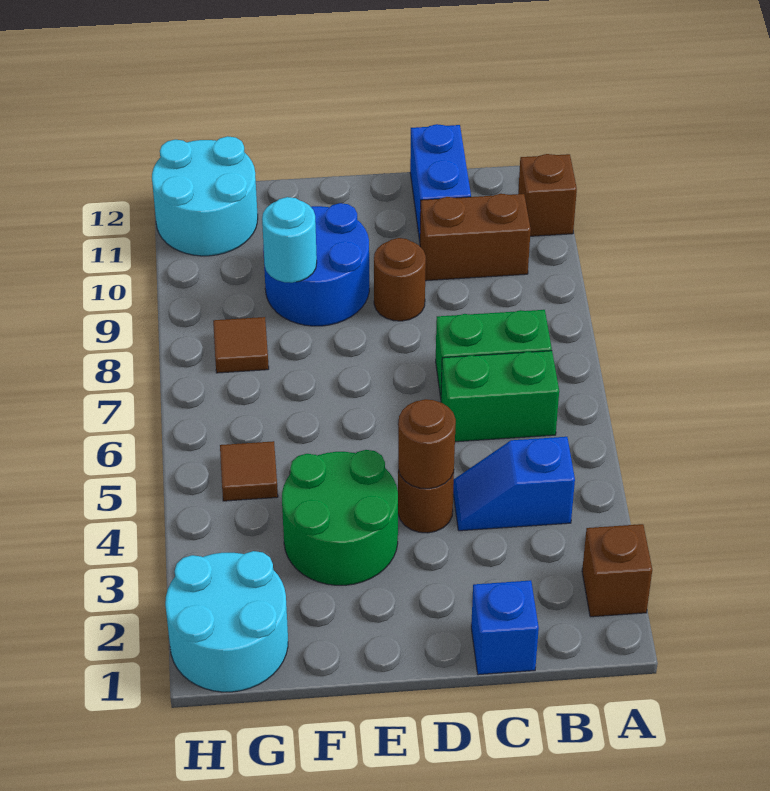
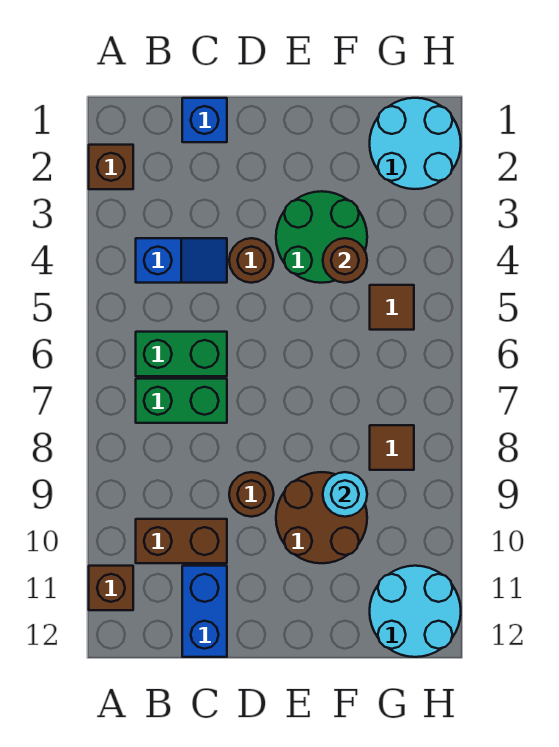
brown 1x1 round brick [398,399,456,489] -> brown 1x1 round brick moved to [323,238,367,283]
blue 2x2 round brick [263,203,369,326] -> brown 2x2 round brick [276,472,367,563]

